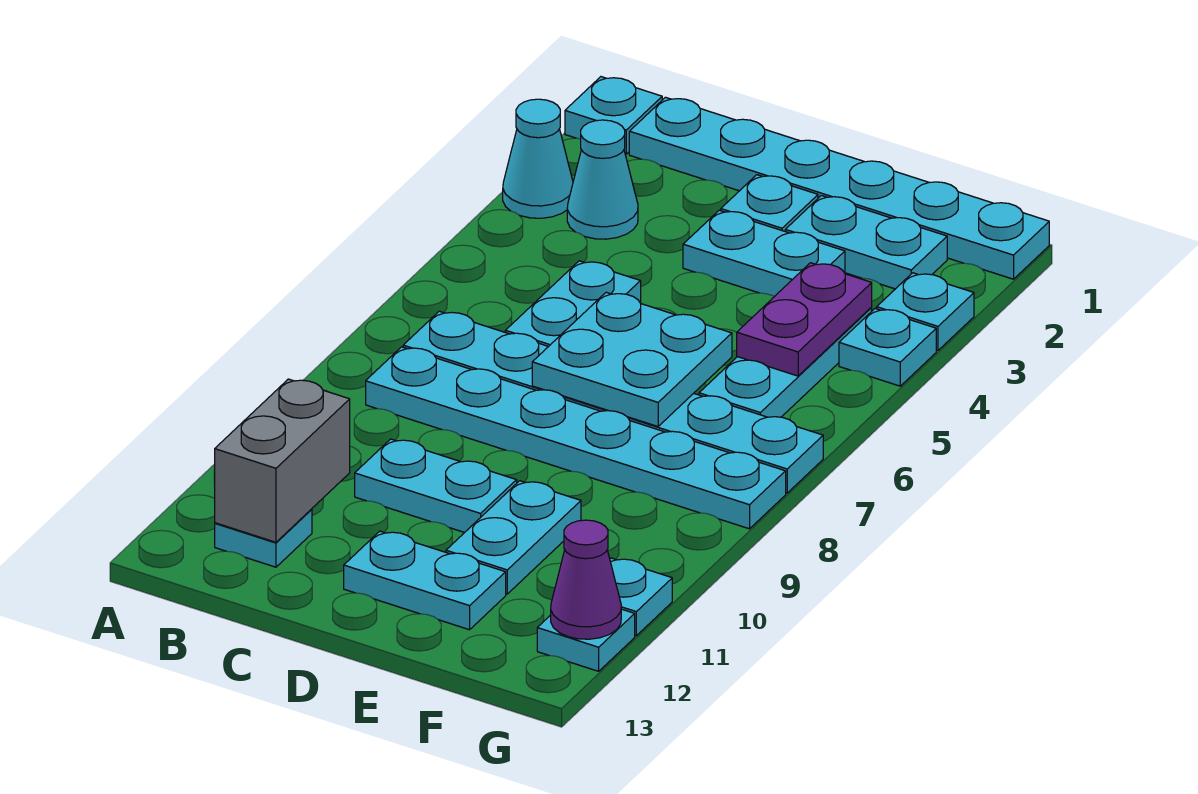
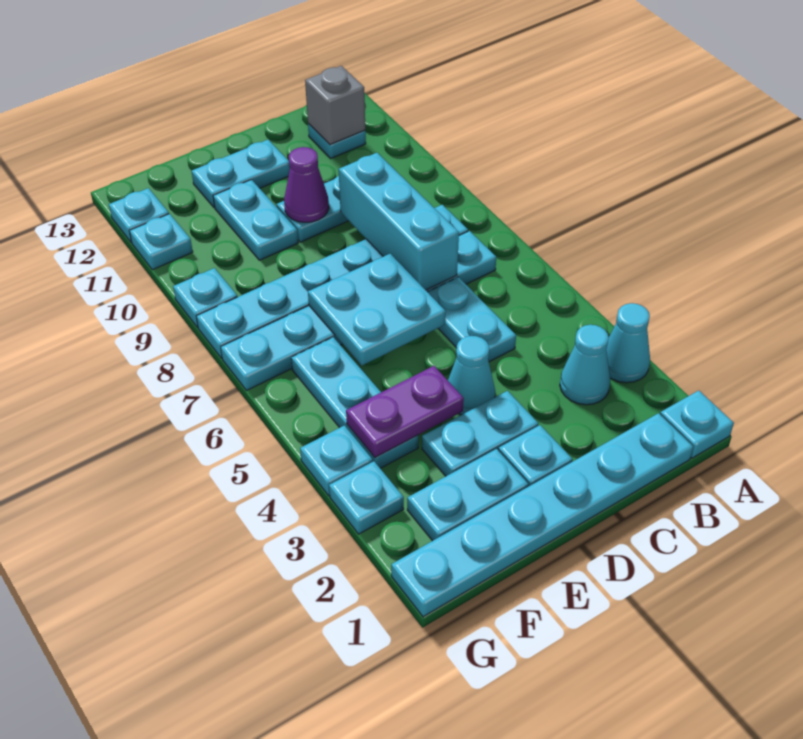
grey 1x2 brick [214,379,350,542] -> grey 1x1 brick [305,66,365,145]
none -> cyan 1x3 brick [339,153,459,290]
none -> cyan 1x1 cone [448,336,495,415]
purple 1x2 plate [737,263,872,376] -> purple 1x2 plate turned to [346,366,464,458]
none -> cyan 1x1 plate [173,268,237,328]
purple 1x1 cone [551,520,621,639] -> purple 1x1 cone moved to [284,147,329,222]

